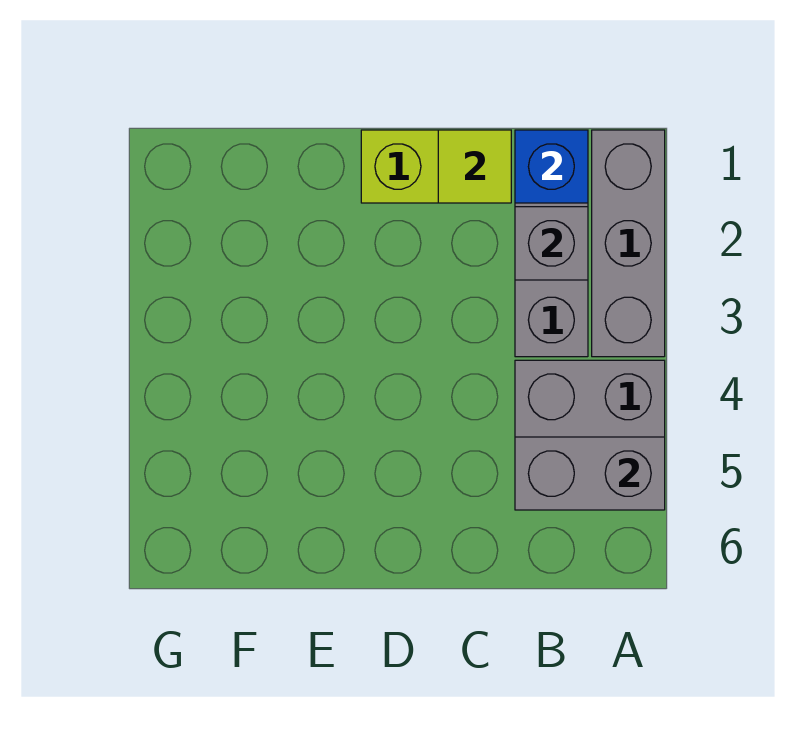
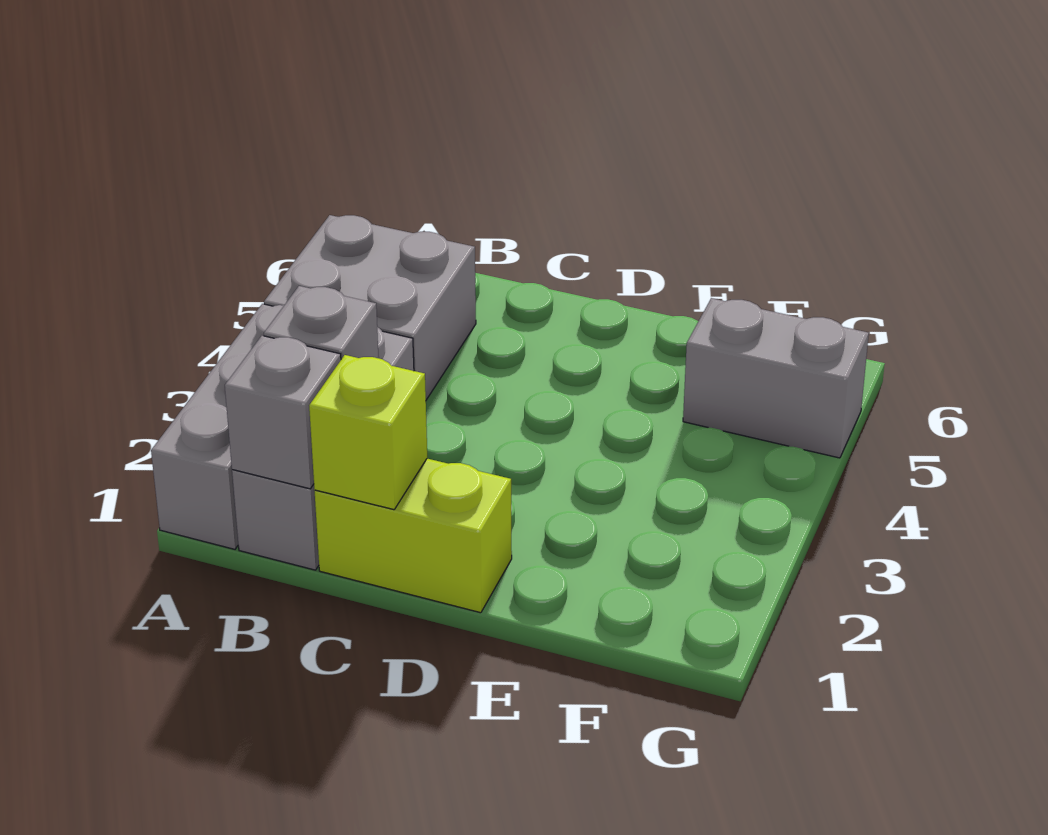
grey 1x2 brick [515,437,665,510] -> grey 1x2 brick moved to [683,298,869,458]
blue 1x1 brick [515,130,588,203] -> grey 1x1 brick [225,336,341,489]
lime 1x1 tile [438,130,511,203] -> lime 1x1 brick [309,355,427,510]

